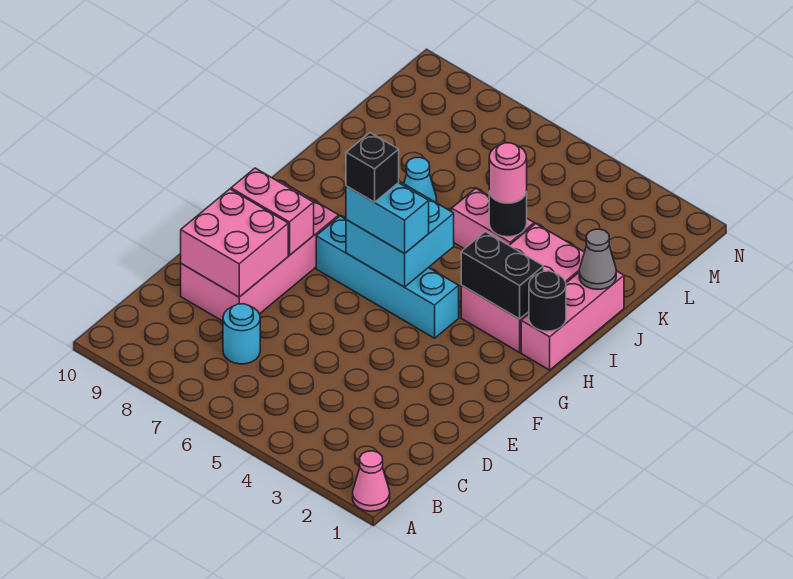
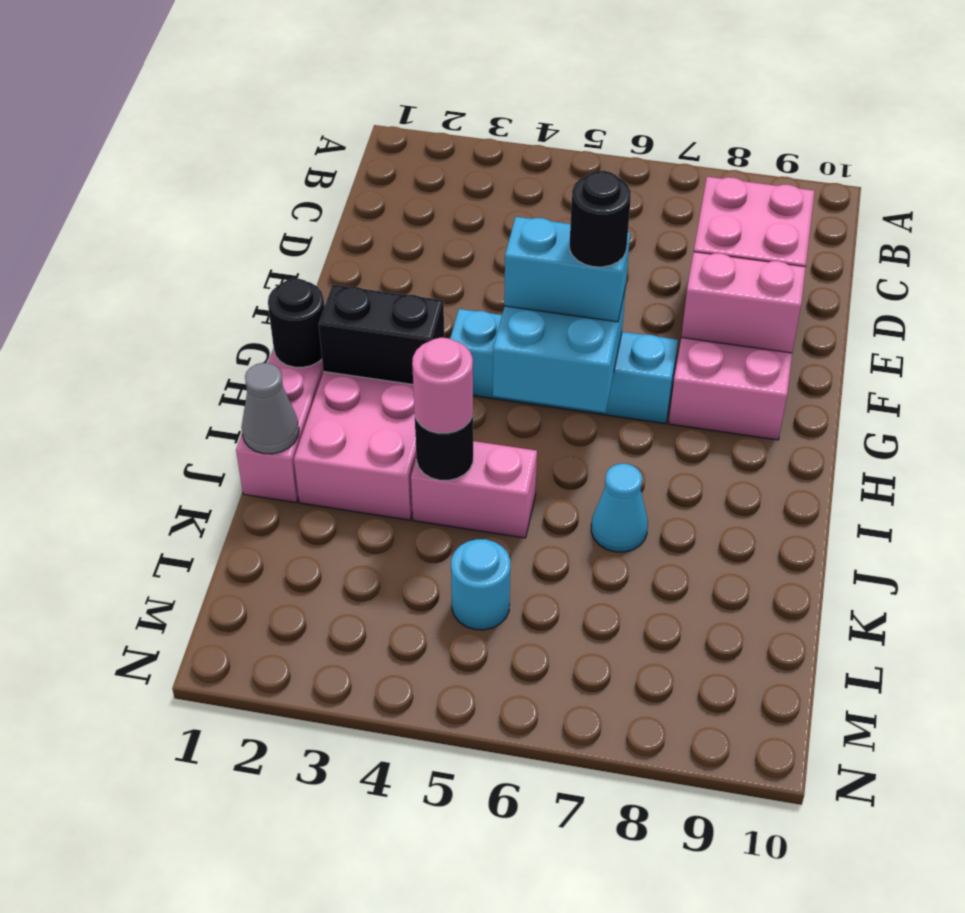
pink 1x1 cone [353,451,390,511] -> none
cyan 1x1 round brick [223,304,260,364] -> cyan 1x1 round brick moved to [451,539,510,630]
black 1x1 brick [346,133,399,202] -> black 1x1 round brick [570,171,631,267]

